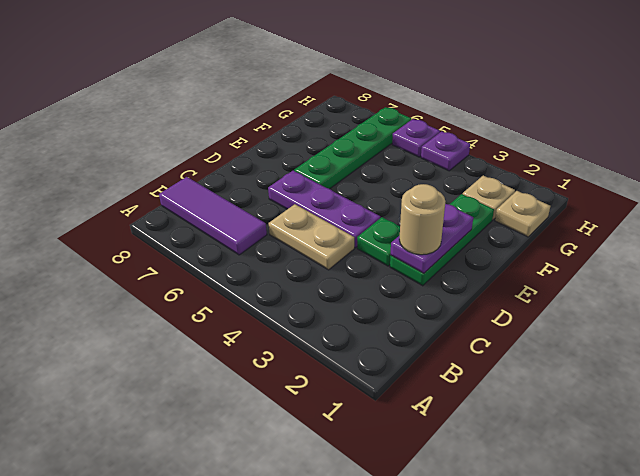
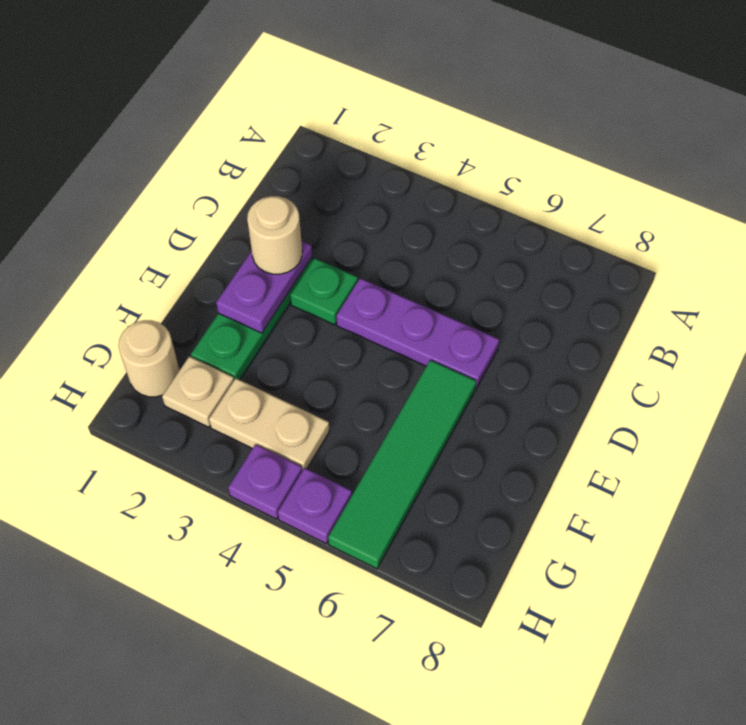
purple 1x3 tile [159,177,267,255] -> none
tan 1x2 plate [269,204,354,270] -> tan 1x2 plate moved to [209,378,330,470]
green 1x4 plate [294,107,411,189] -> green 1x4 tile [328,360,476,569]
tan 1x1 plate [495,191,550,237] -> tan 1x1 round brick [118,320,180,397]

